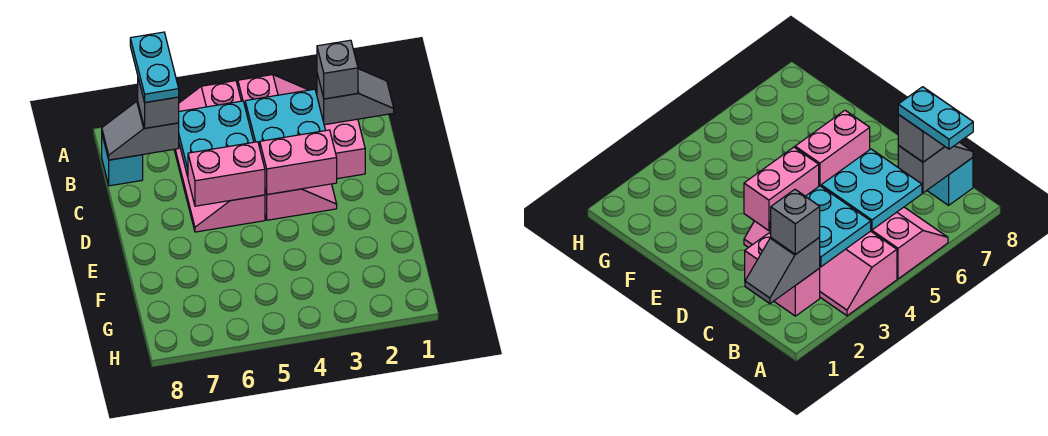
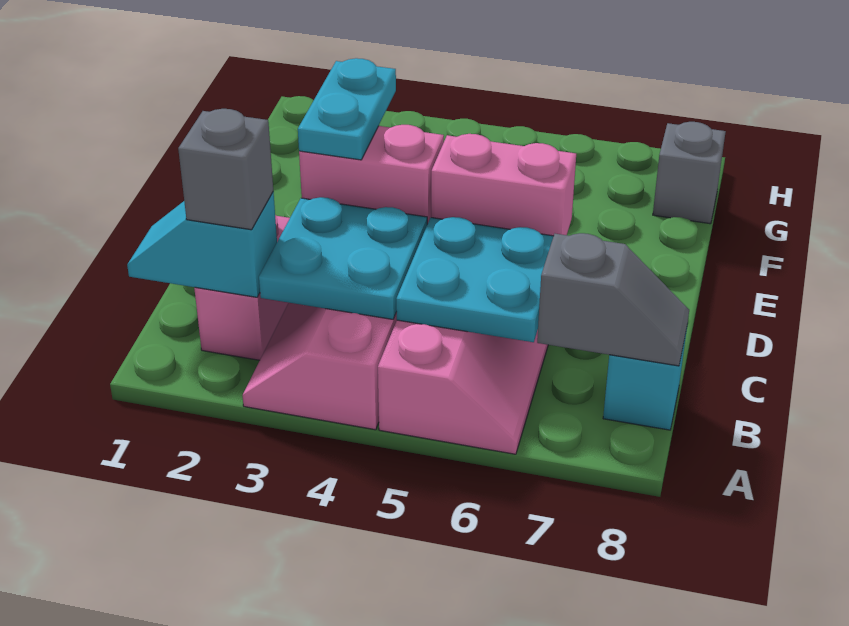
cyan 1x2 plate [130,32,179,102] -> cyan 1x2 plate moved to [298,58,396,160]
grey 1x2 slope [317,69,394,125] -> cyan 1x2 slope [127,192,277,297]
grey 1x1 brick [138,79,179,128] -> grey 1x1 brick moved to [653,122,726,224]

